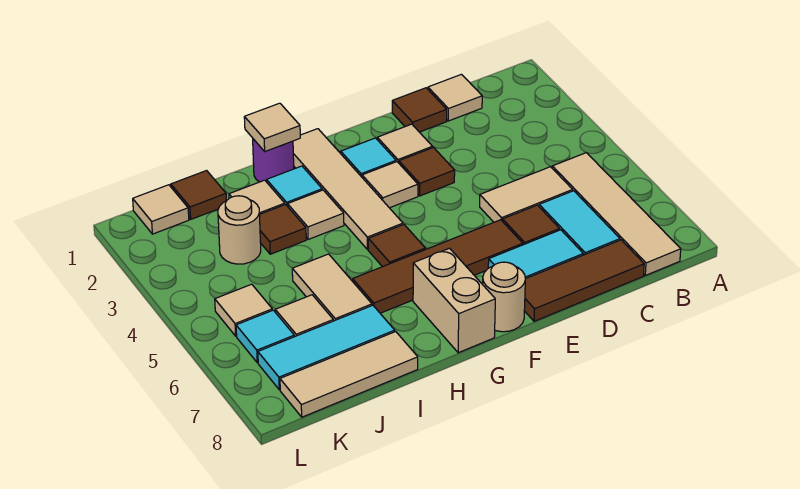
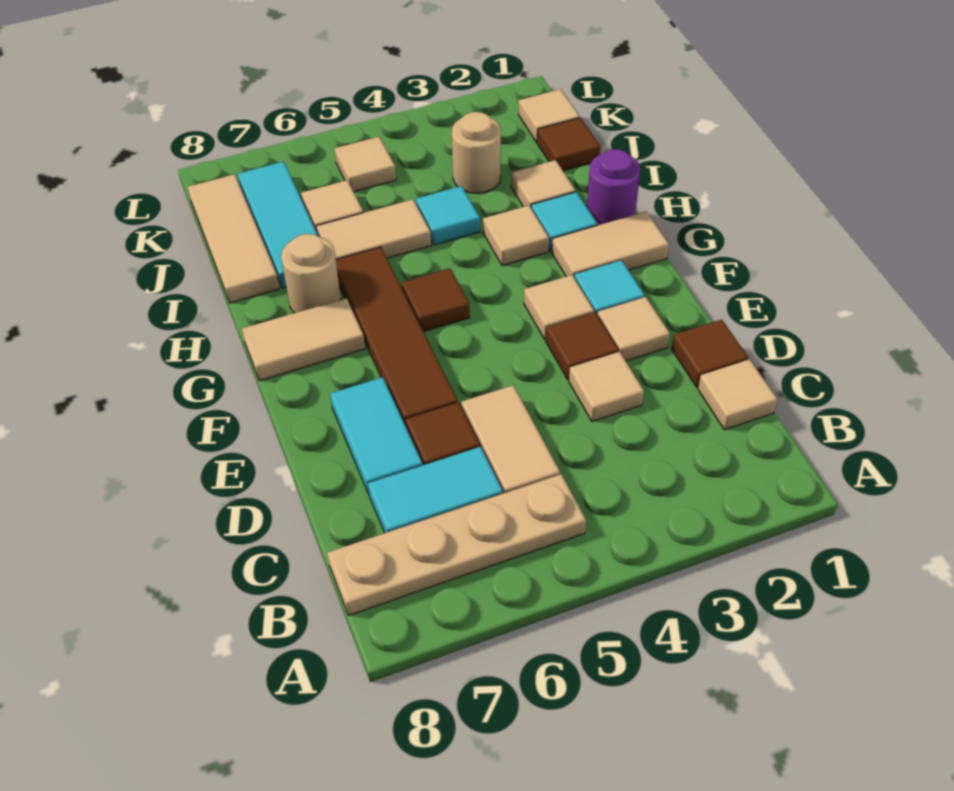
tan 1x4 tile [552,153,681,275] -> tan 1x4 plate [327,474,586,615]
brown 1x3 tile [524,240,644,321] -> none
tan 1x1 round brick [483,262,525,332] -> tan 1x1 round brick moved to [281,234,341,313]
tan 1x4 tile [293,129,403,250] -> tan 1x2 tile [552,212,669,277]
tan 1x2 brick [413,248,495,353] -> tan 1x2 tile [242,298,365,381]
tan 1x1 tile [244,103,300,151] -> tan 1x1 tile moved to [569,352,644,422]
brown 1x1 tile [259,204,306,254] -> none
cyan 1x1 tile [236,310,294,363] -> cyan 1x1 tile moved to [416,186,480,245]

